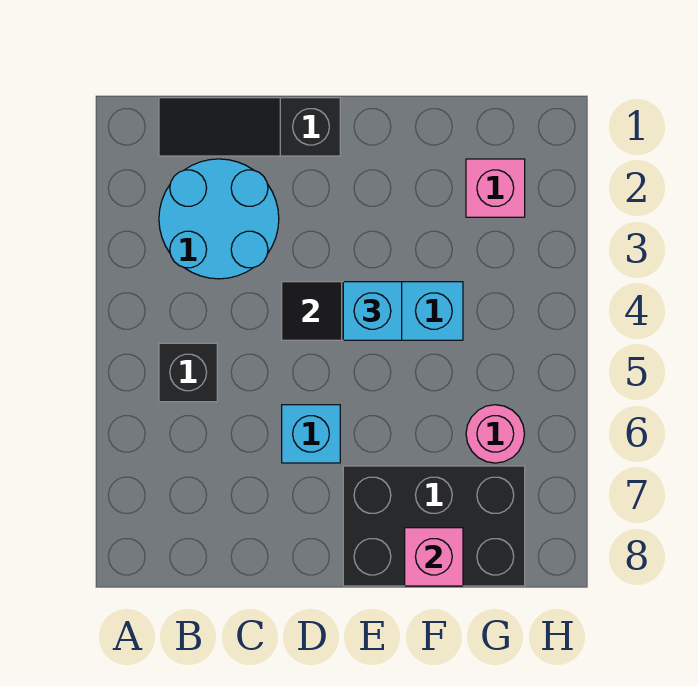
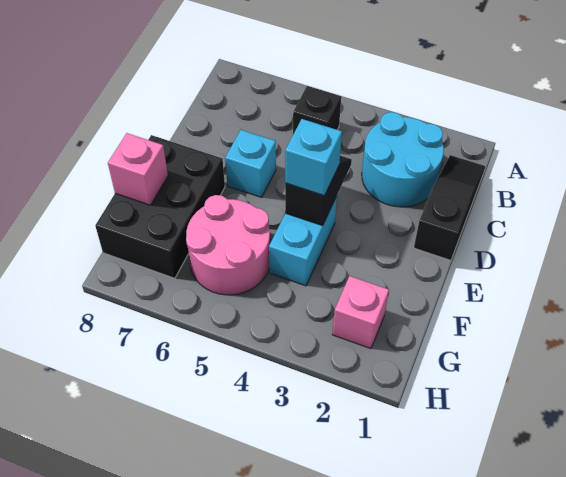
pink 1x1 round brick [466,405,524,463] -> pink 2x2 round brick [186,195,270,295]

